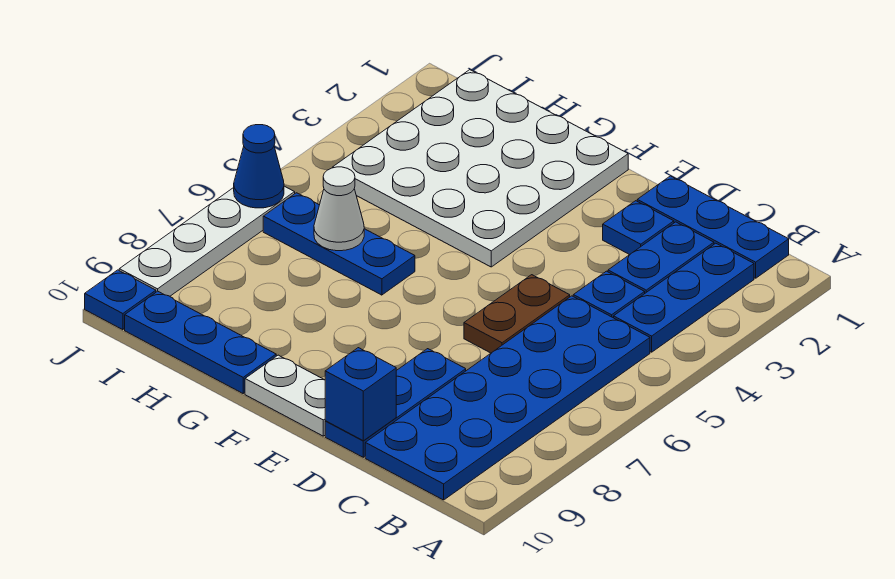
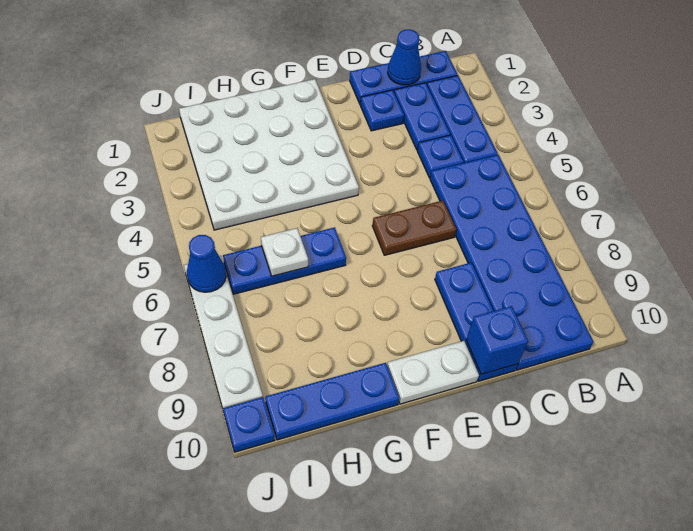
none -> blue 1x1 cone [388,29,421,85]
brown 1x2 plate [464,275,570,353] -> brown 1x2 plate turned to [372,201,456,255]
white 1x1 cone [314,167,364,251] -> white 1x1 plate [261,228,308,276]

